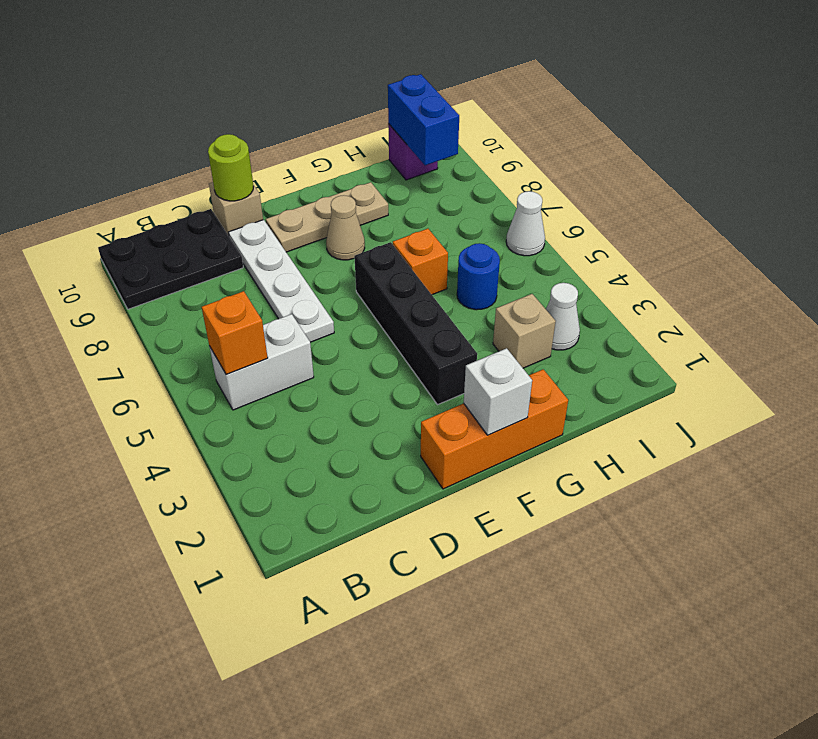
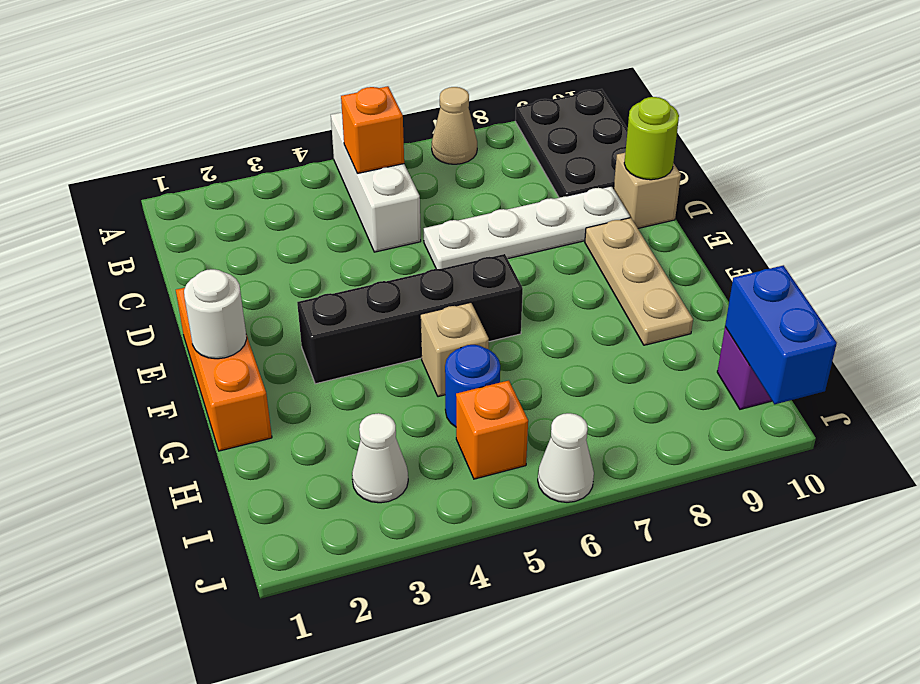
white 1x2 brick [209,314,314,410] -> white 1x3 brick [331,112,421,252]
white 1x1 brick [464,348,532,435] -> white 1x1 round brick [184,269,247,359]
tan 1x1 cone [326,196,365,260] -> tan 1x1 cone moved to [432,87,477,164]
orange 1x1 brick [393,229,448,295] -> orange 1x1 brick moved to [456,381,528,479]
tan 1x1 brick [493,294,556,368] -> tan 1x1 brick moved to [421,302,489,397]
blue 1x2 brick [388,74,459,165] -> blue 1x2 brick turned to [725,265,837,404]

